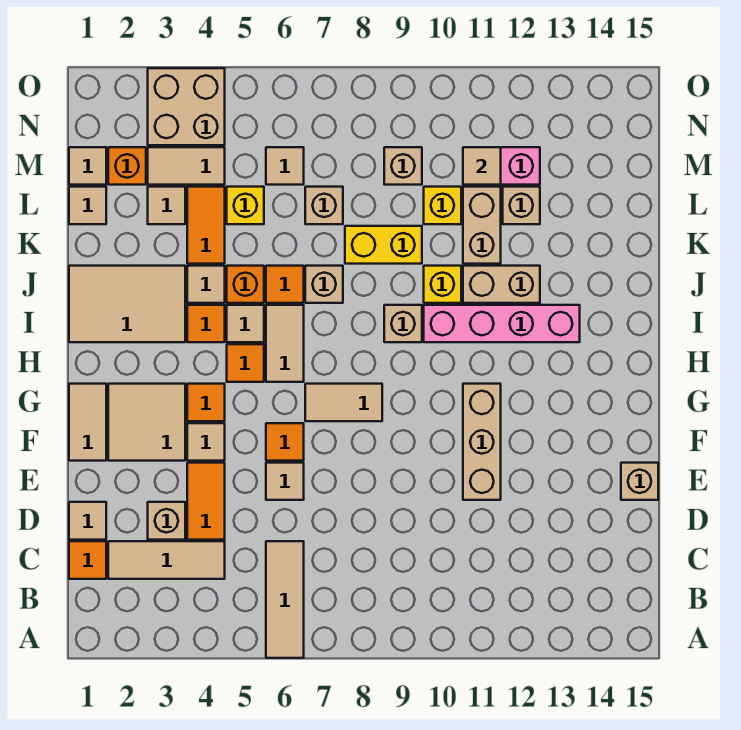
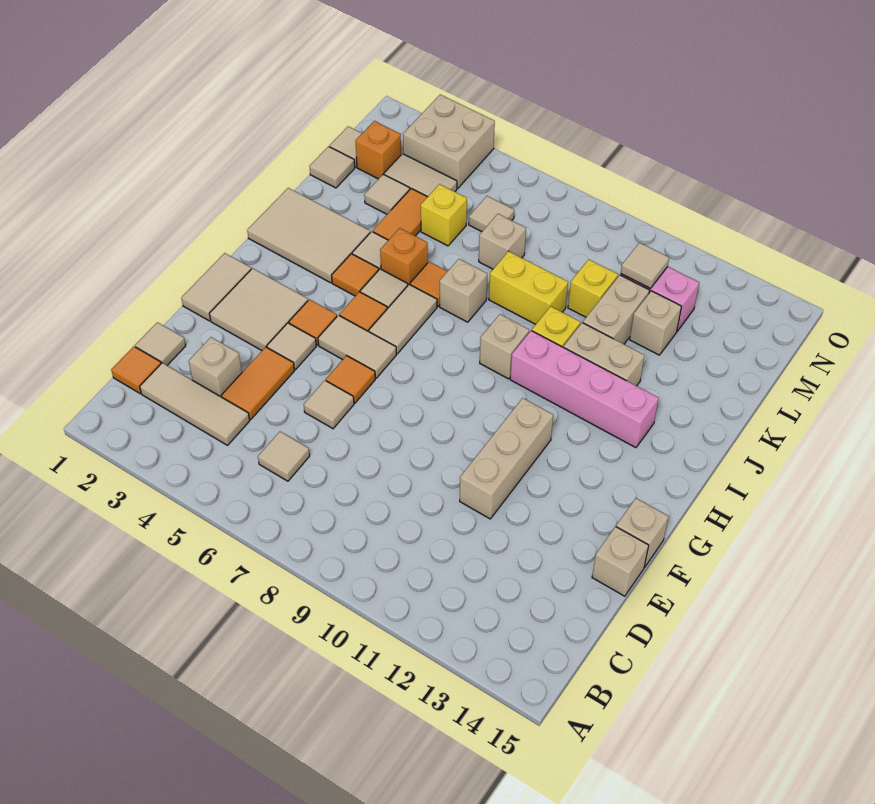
tan 1x3 tile [266,541,304,658] -> tan 1x1 tile [258,432,310,481]
tan 1x2 tile [305,384,382,421] -> tan 1x2 tile moved to [318,315,396,378]
tan 1x1 brick [384,147,422,185] -> tan 1x1 brick moved to [616,498,669,567]

